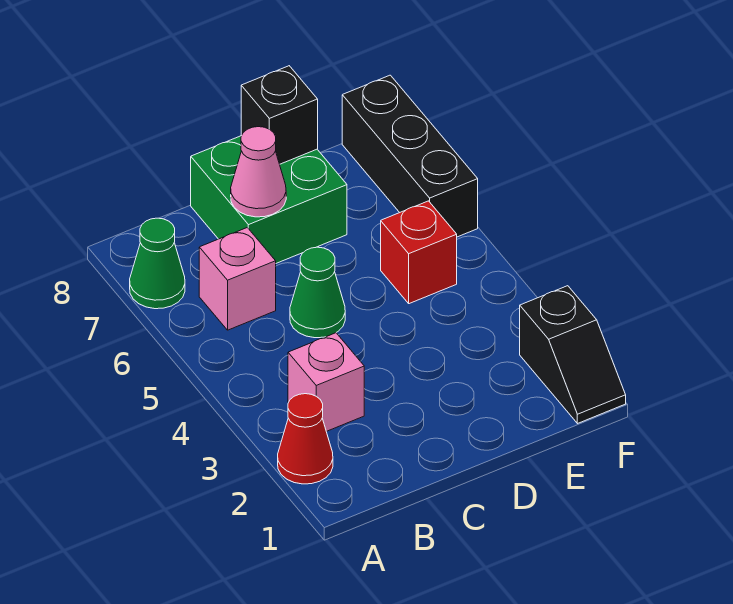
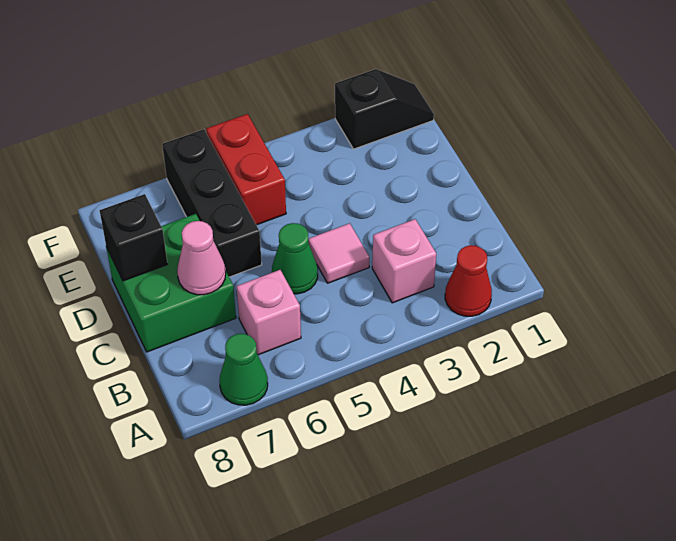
none -> pink 1x1 tile [308,223,369,283]
red 1x1 brick [381,201,457,304] -> red 1x2 brick [206,114,286,225]
black 1x3 brick [342,75,478,237] -> black 1x3 brick turned to [162,129,262,277]

